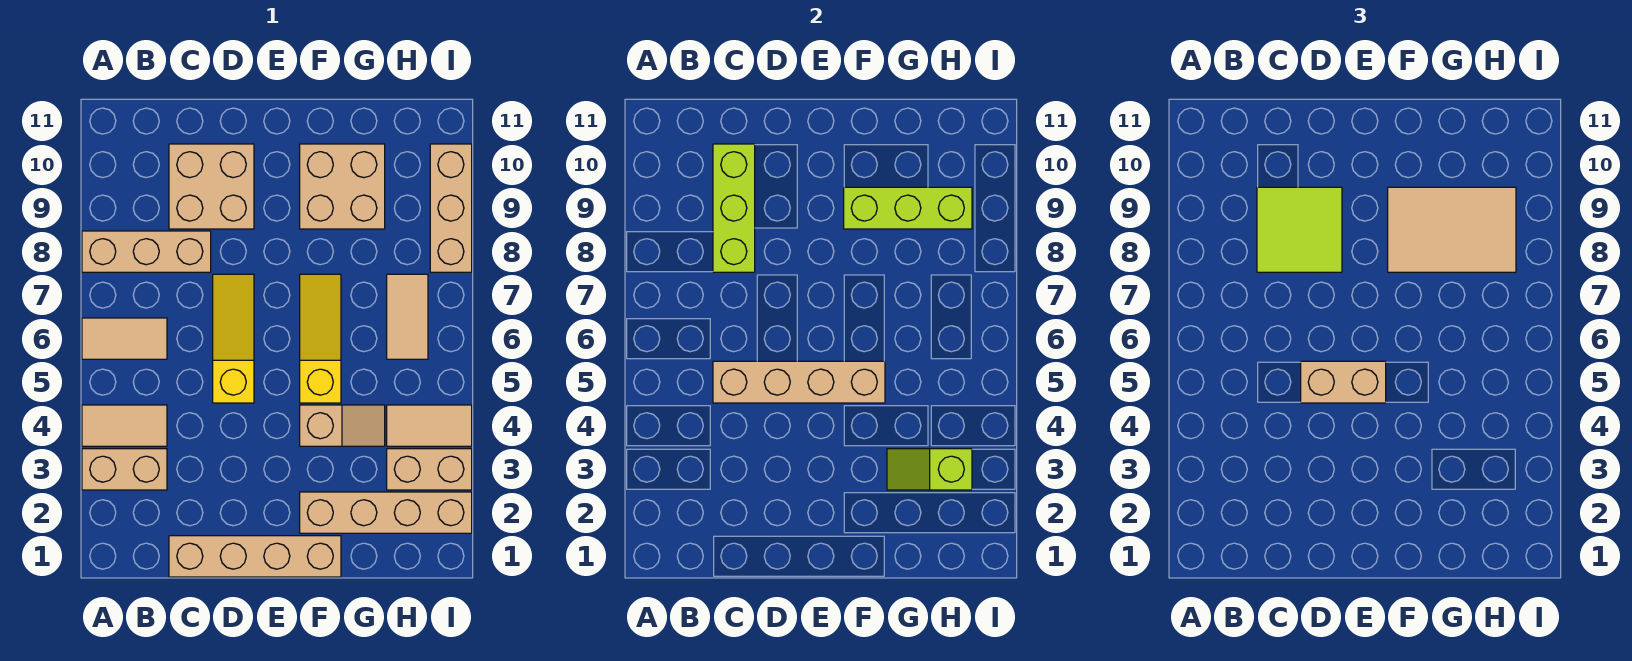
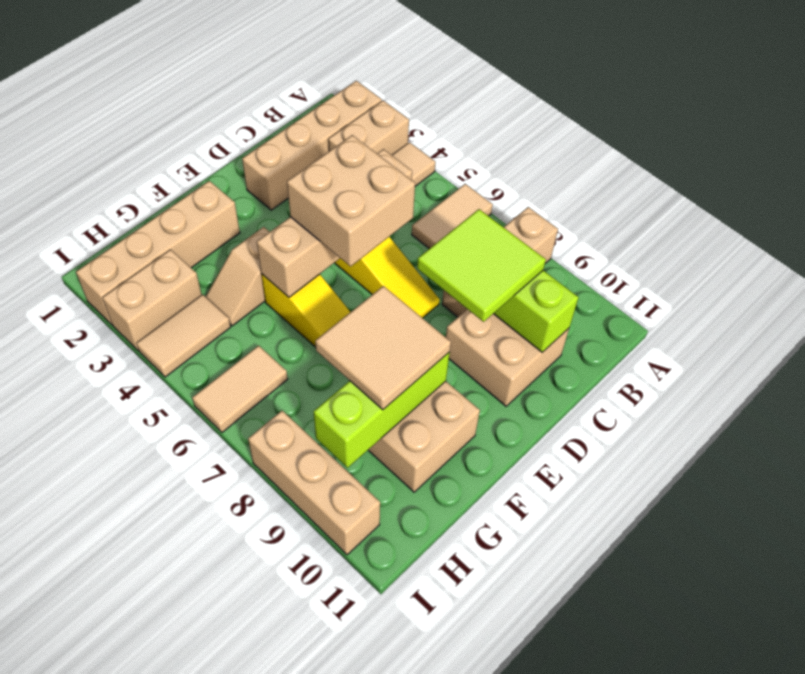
tan 1x4 brick [169,536,341,577] -> tan 1x4 brick moved to [242,81,382,210]
tan 1x2 brick [1301,361,1386,403] -> tan 2x2 brick [287,135,415,266]
tan 2x3 tile [1388,187,1516,272] -> tan 2x2 tile [315,286,451,410]
lime 1x2 slope [887,449,972,490] -> none
tan 1x2 tile [387,274,428,359] -> tan 1x2 tile turned to [192,345,288,432]

